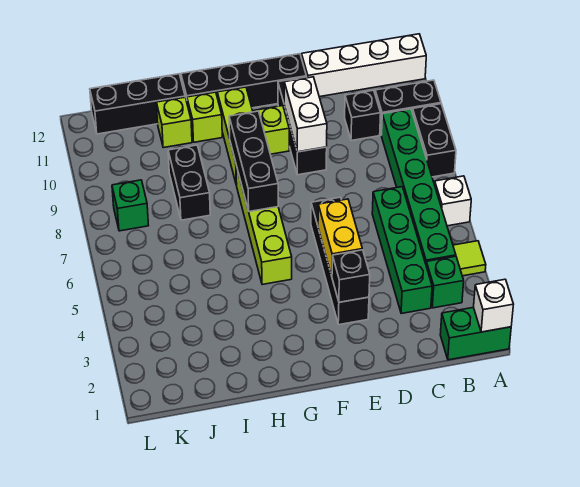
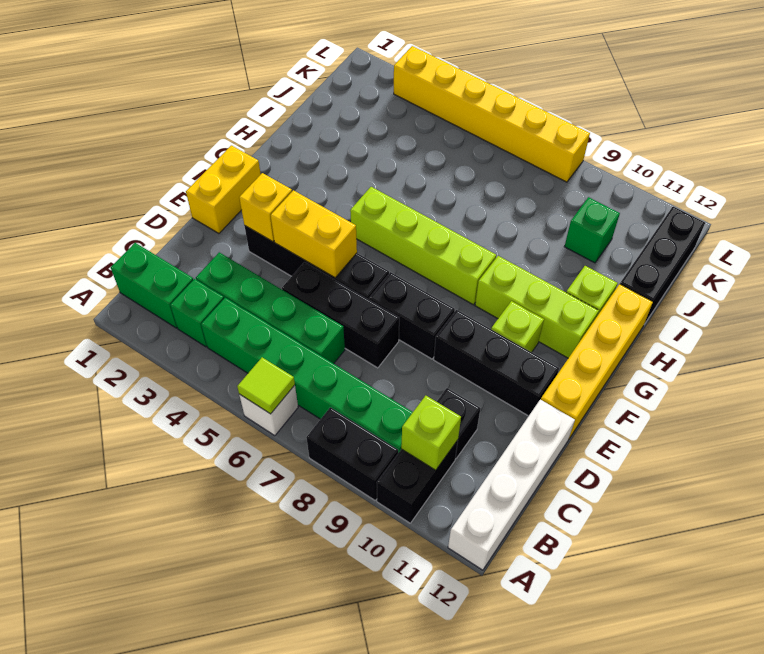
green 1x2 brick [440,307,511,360] -> green 1x2 brick turned to [111,243,193,328]
white 1x1 brick [474,279,513,332] -> none
lime 1x1 tile [453,241,486,276] -> lime 1x1 tile moved to [237,357,295,414]
none -> yellow 1x2 brick [186,145,261,233]
black 1x1 brick [332,250,370,302] -> yellow 1x1 brick [239,173,292,242]
white 1x2 brick [284,77,327,152] -> none
black 1x4 brick [181,54,306,108] -> yellow 1x4 brick [541,284,653,440]
black 1x3 brick [229,111,278,212] -> black 1x3 brick moved to [282,262,399,368]
black 1x2 brick [168,145,210,220] -> black 1x2 brick moved to [369,272,455,359]
lime 1x1 brick [156,97,192,148] -> lime 1x1 brick moved to [401,396,461,470]
green 1x1 brick [112,180,149,231] -> green 1x1 brick moved to [564,197,620,263]
none -> yellow 1x6 brick [394,46,590,182]

